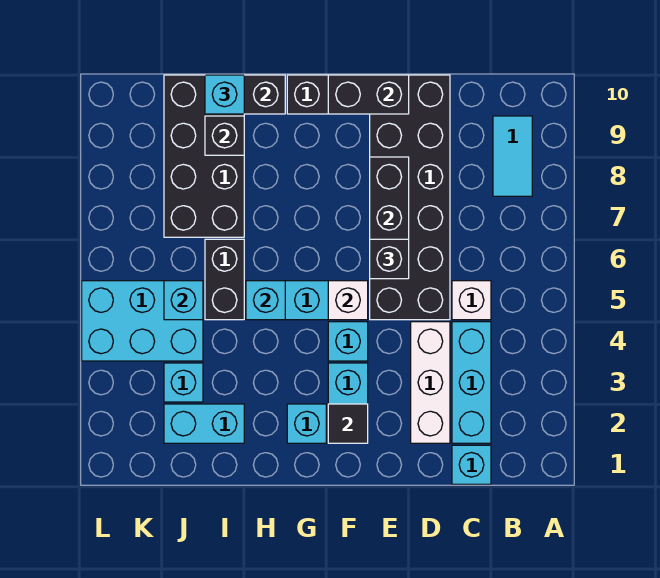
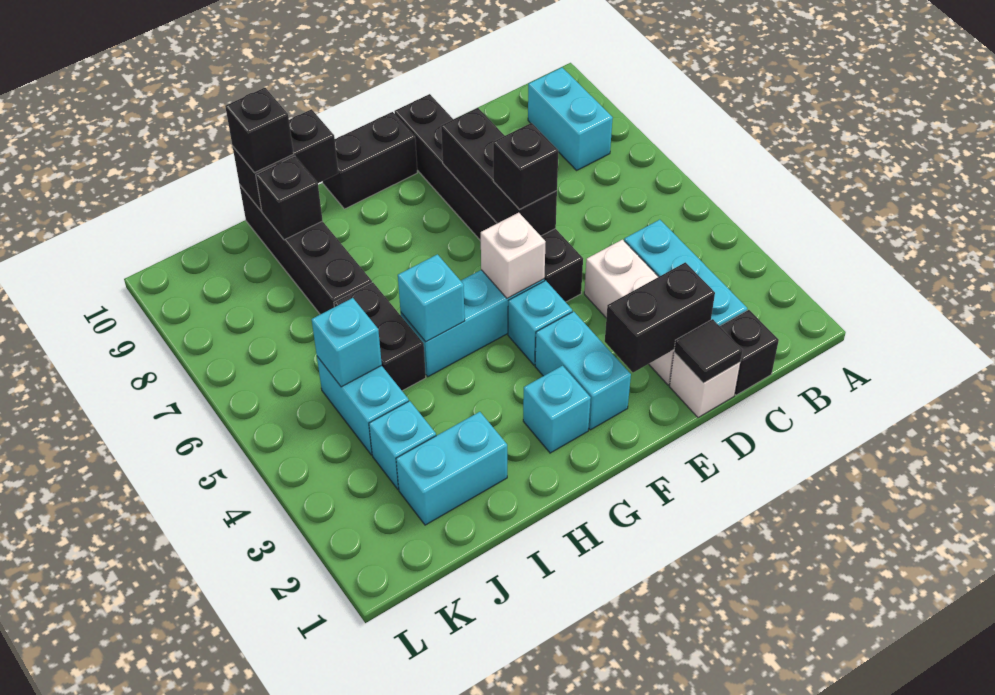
cyan 1x2 tile [493,116,532,196] -> cyan 1x2 brick [528,68,613,170]
cyan 1x1 brick [452,445,491,484] -> black 1x1 brick [720,310,779,395]
white 1x1 brick [452,281,491,320] -> white 1x1 brick moved to [669,352,740,418]
black 2x6 brick [370,75,450,320] -> black 1x6 brick [394,94,583,302]
black 1x2 brick [328,75,409,114] -> black 1x2 brick moved to [605,262,715,372]
black 1x1 tile [328,404,368,443] -> black 1x1 tile moved to [674,319,743,383]
black 2x4 brick [164,75,244,237] -> black 1x4 brick [240,186,372,314]
cyan 1x1 brick [205,75,244,114] -> black 1x1 brick [225,88,294,173]
cyan 2x3 brick [82,281,203,361] -> cyan 1x2 brick [317,357,409,455]

